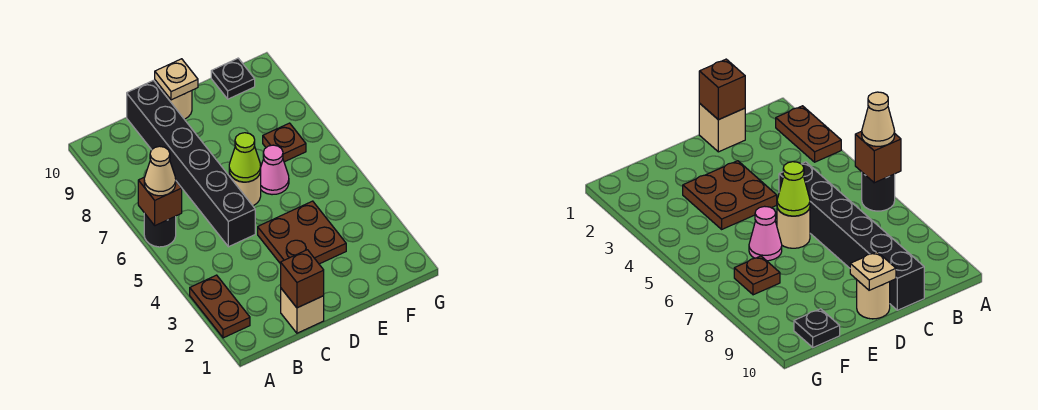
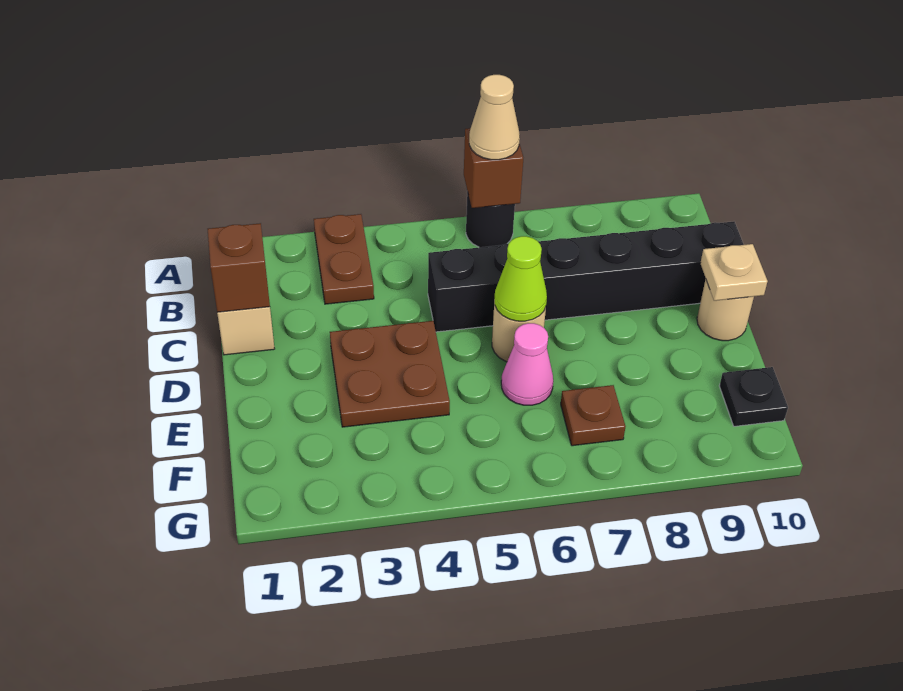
brown 1x2 plate [190,275,250,338] -> brown 1x2 plate turned to [314,214,374,304]

